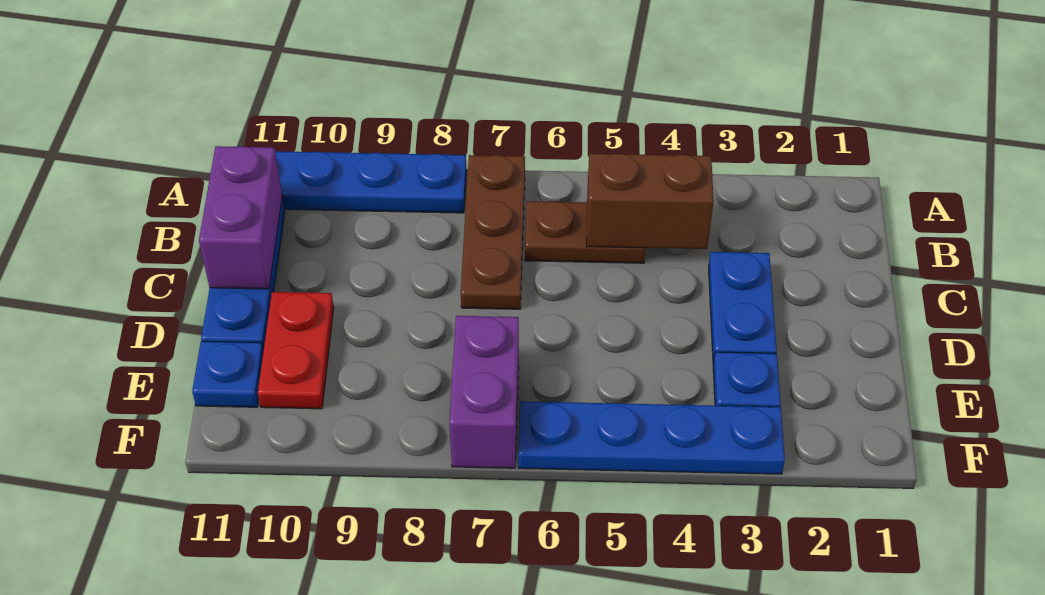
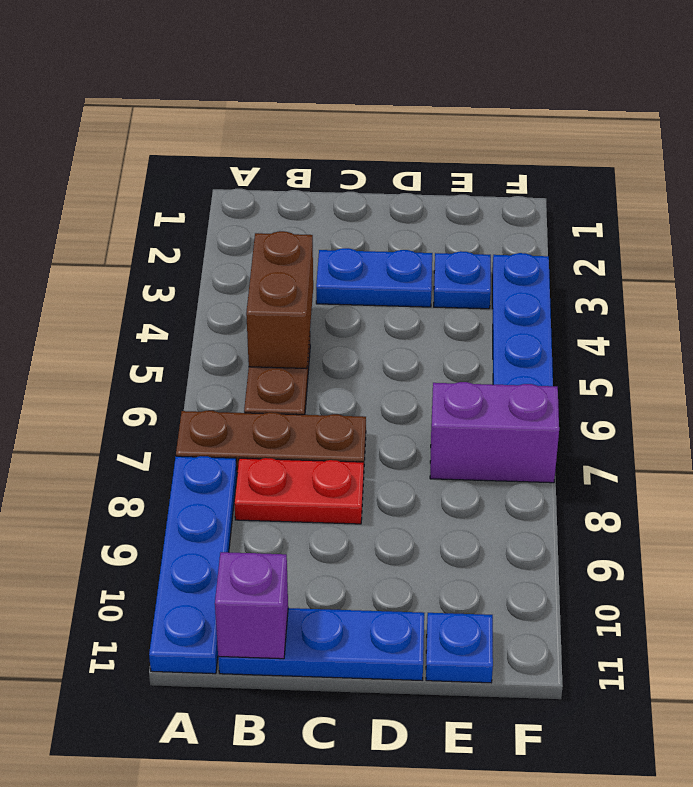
purple 1x2 brick [199,146,282,289] -> purple 1x1 brick [215,552,288,659]
red 1x2 plate [258,292,334,409] -> red 1x2 plate moved to [234,458,364,524]

